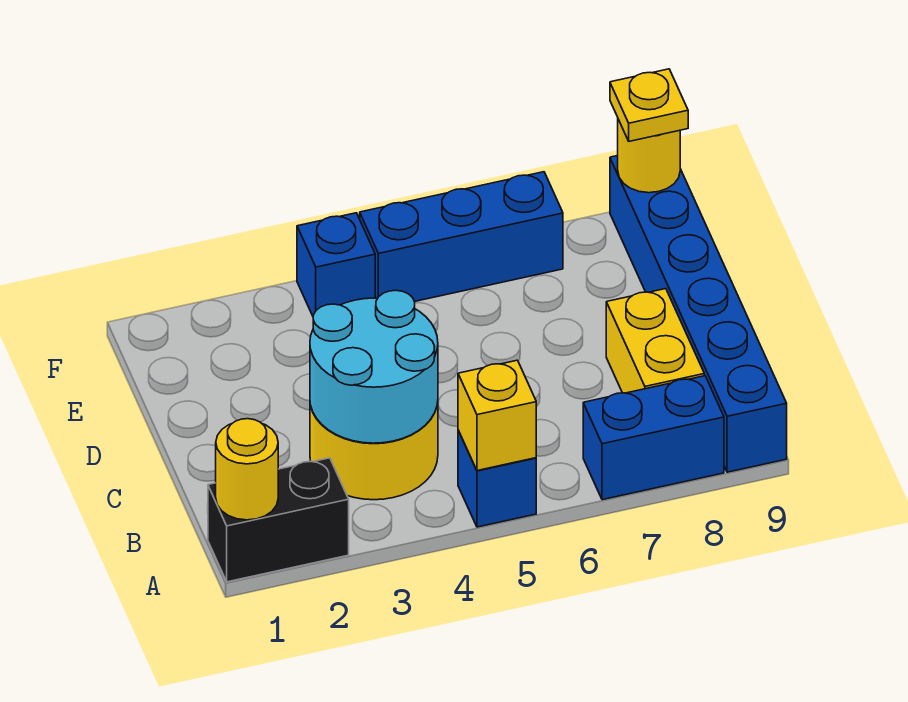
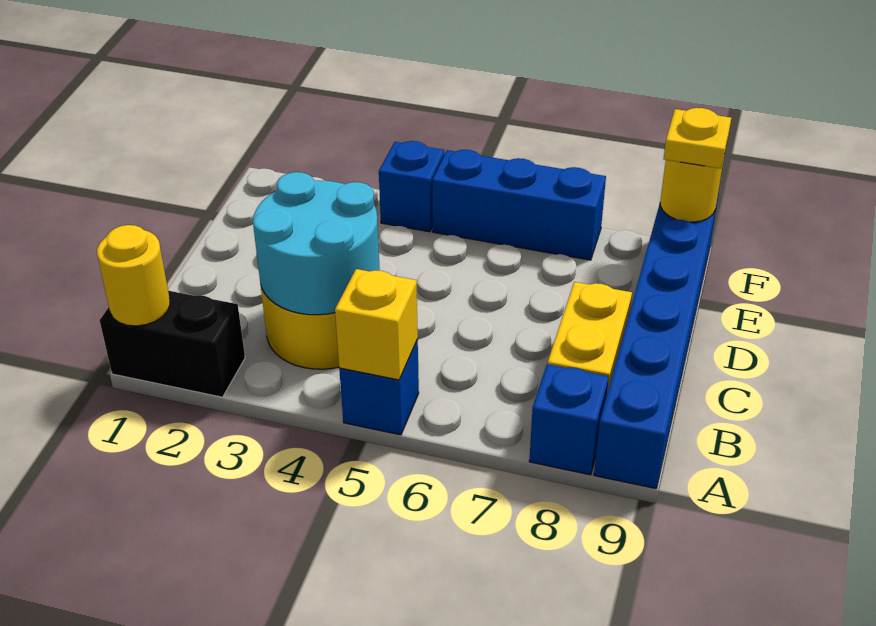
blue 1x2 brick [583,376,724,500] -> blue 1x1 brick [529,364,609,475]

